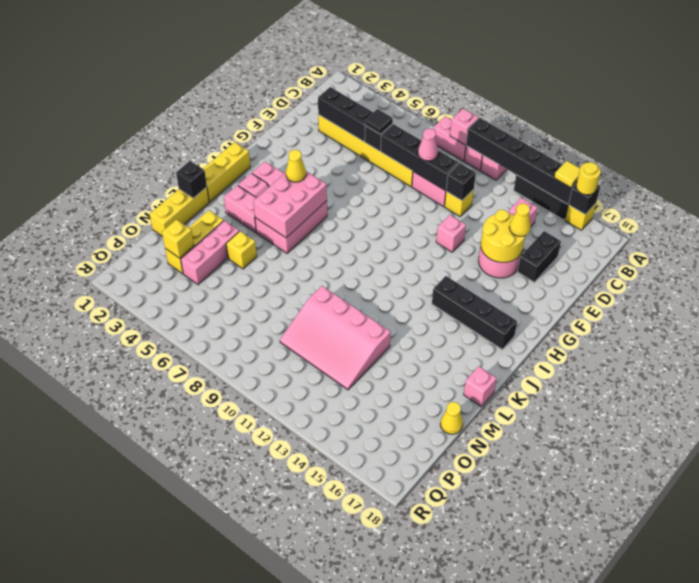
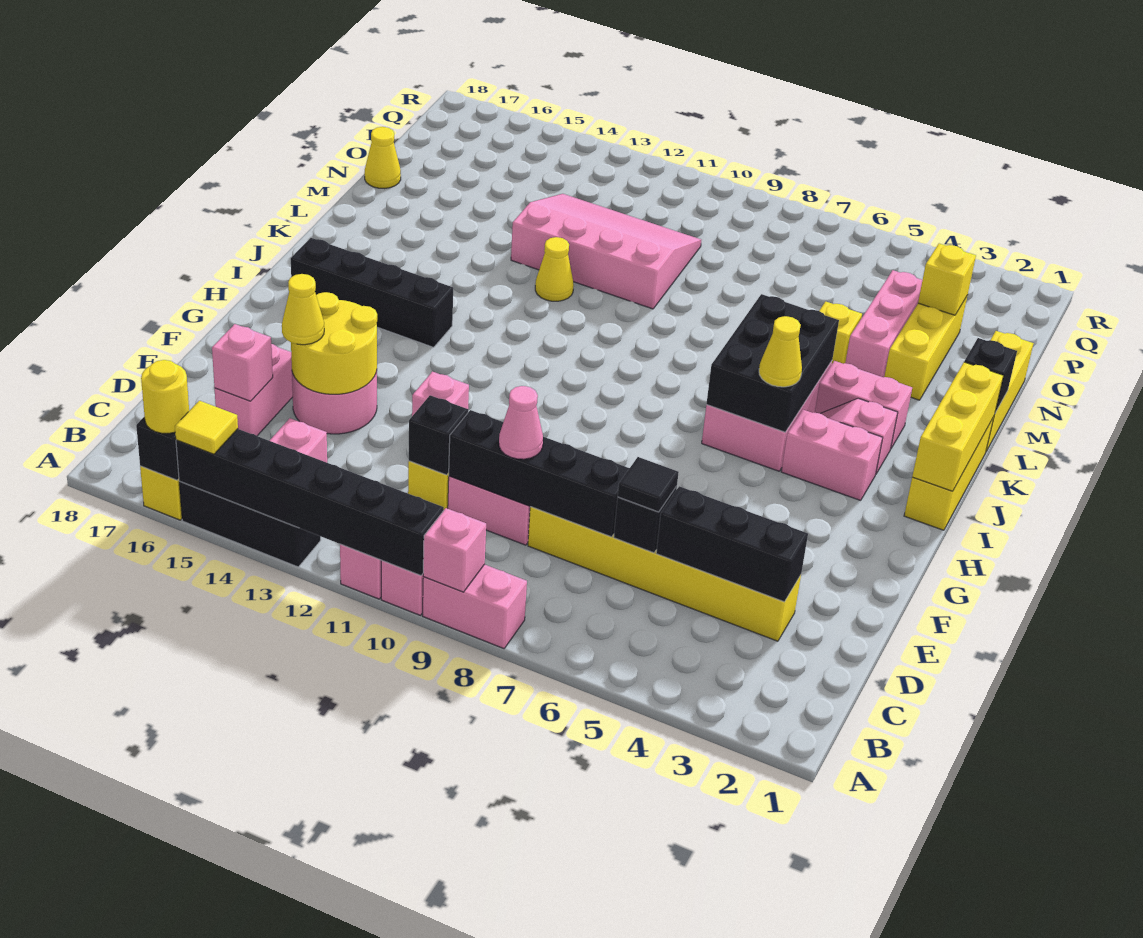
black 1x2 brick [518,231,561,282] -> pink 1x2 brick [215,344,293,436]
none -> yellow 1x3 brick [912,362,1003,491]
pink 2x3 brick [253,171,327,238] -> black 2x3 brick [706,294,839,432]
none -> yellow 1x1 cone [535,237,574,301]
pink 1x1 brick [464,366,497,406] -> pink 1x1 brick moved to [212,324,273,401]

